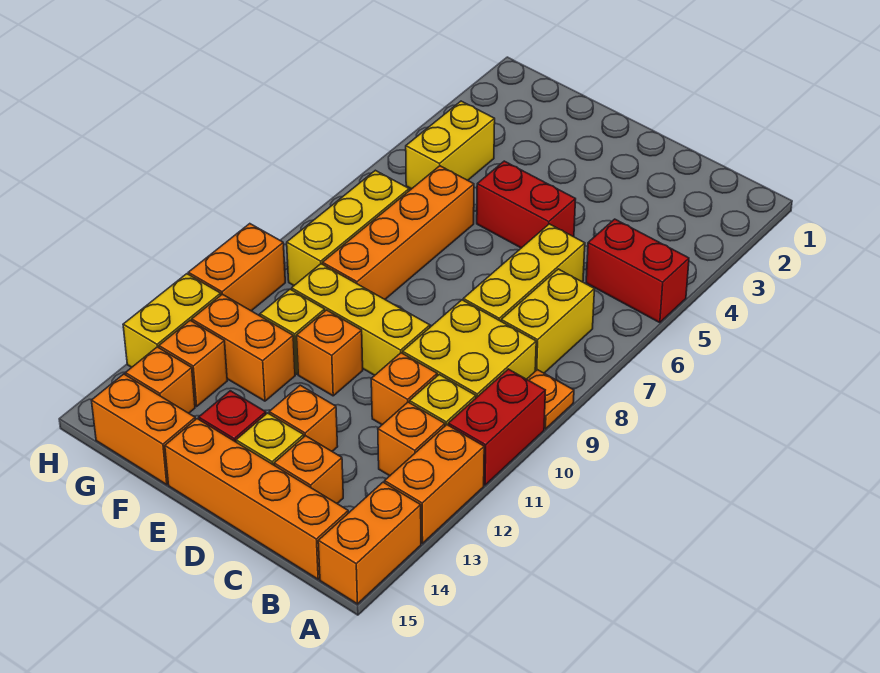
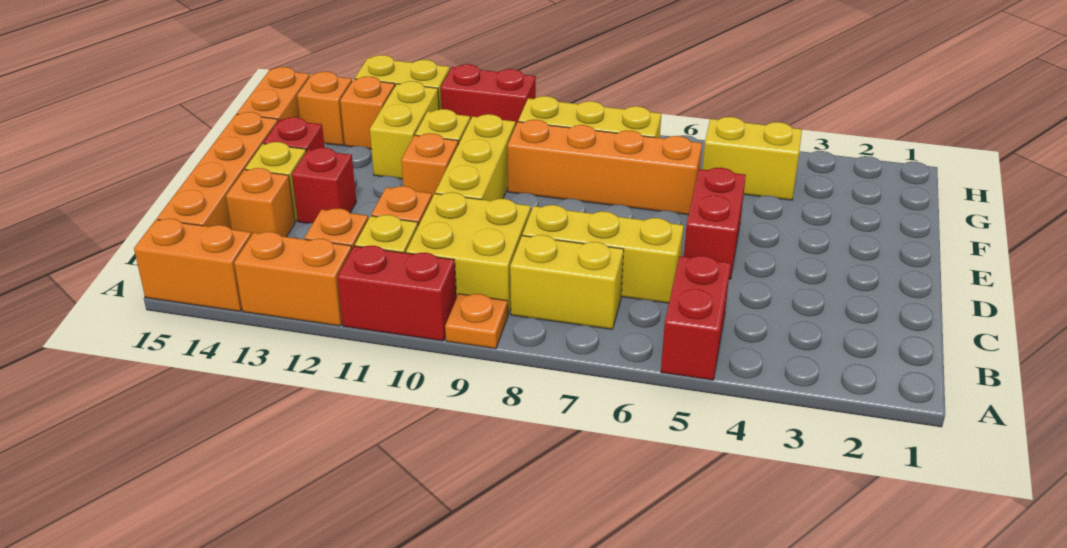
orange 1x1 brick [269,385,338,451] -> red 1x1 brick [292,148,356,223]
orange 1x2 brick [192,294,295,401] -> yellow 1x2 brick [370,81,439,179]
orange 1x2 brick [188,224,285,311] -> red 1x2 brick [441,64,536,124]

